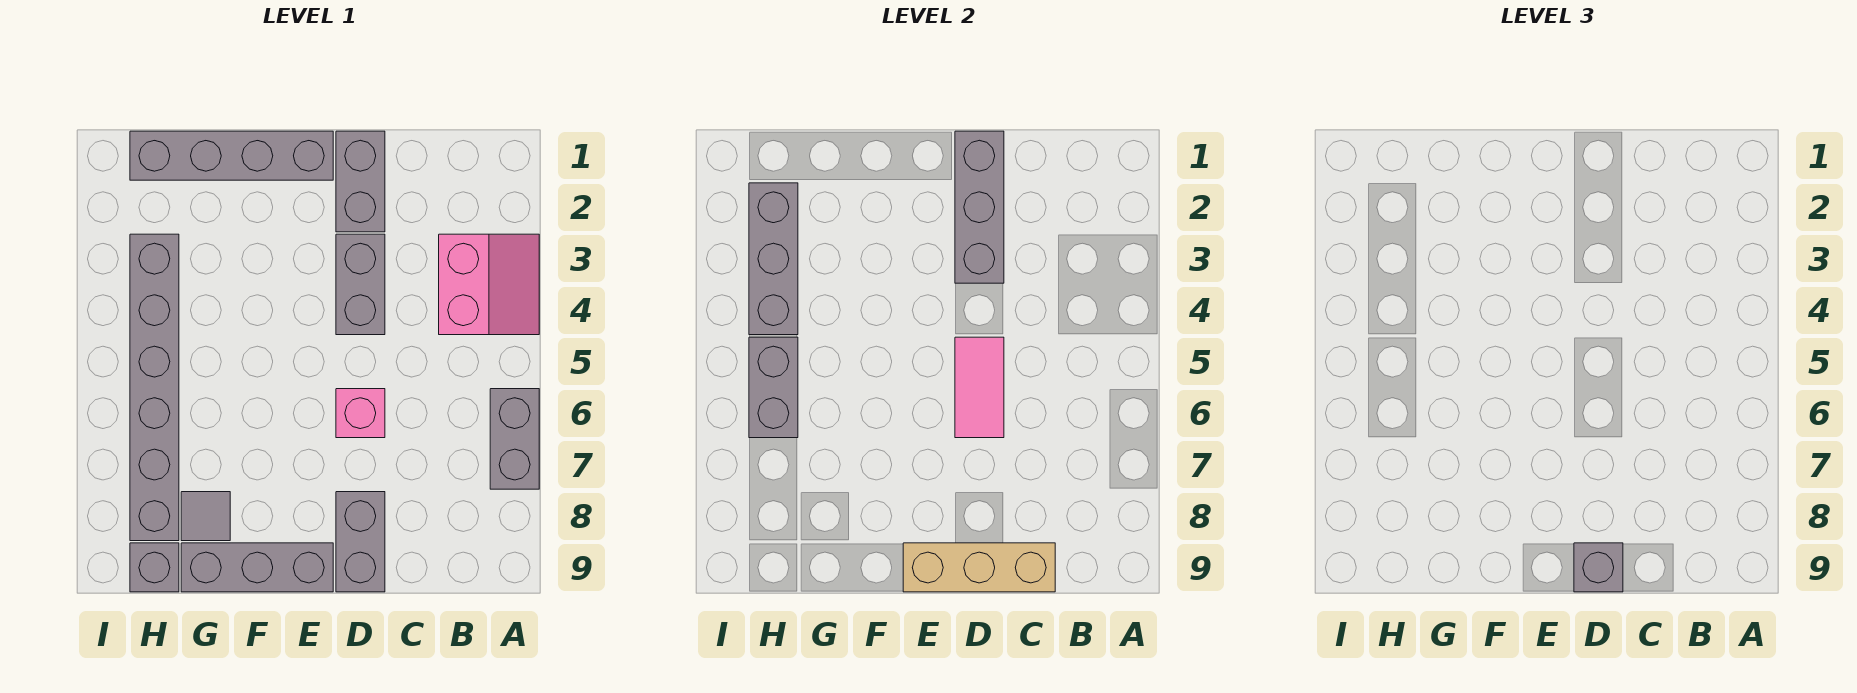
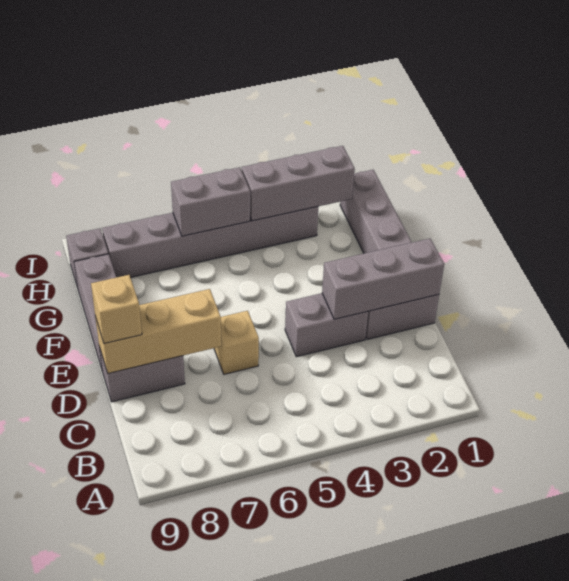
pink 2x2 slope [439,234,539,335] -> none
grey 1x2 brick [490,389,539,489] -> none
tan 1x3 brick [903,543,1055,592] -> tan 1x3 brick turned to [95,289,221,374]
pink 1x2 tile [955,337,1004,438] -> none
pink 1x1 brick [336,389,385,438] -> tan 1x1 brick [214,311,259,374]
grey 1x1 brick [1574,543,1623,592] -> tan 1x1 brick [91,275,142,344]
grey 1x1 tile [181,492,230,541] -> none

